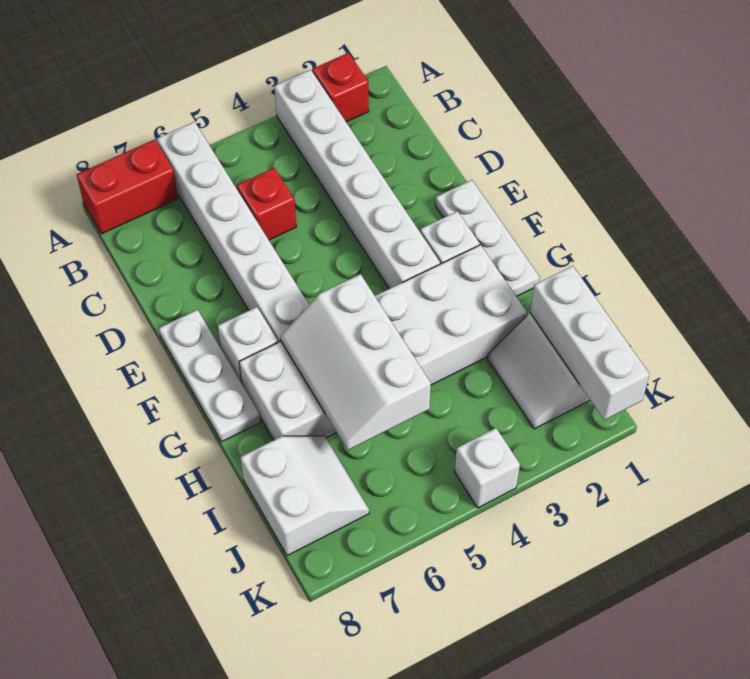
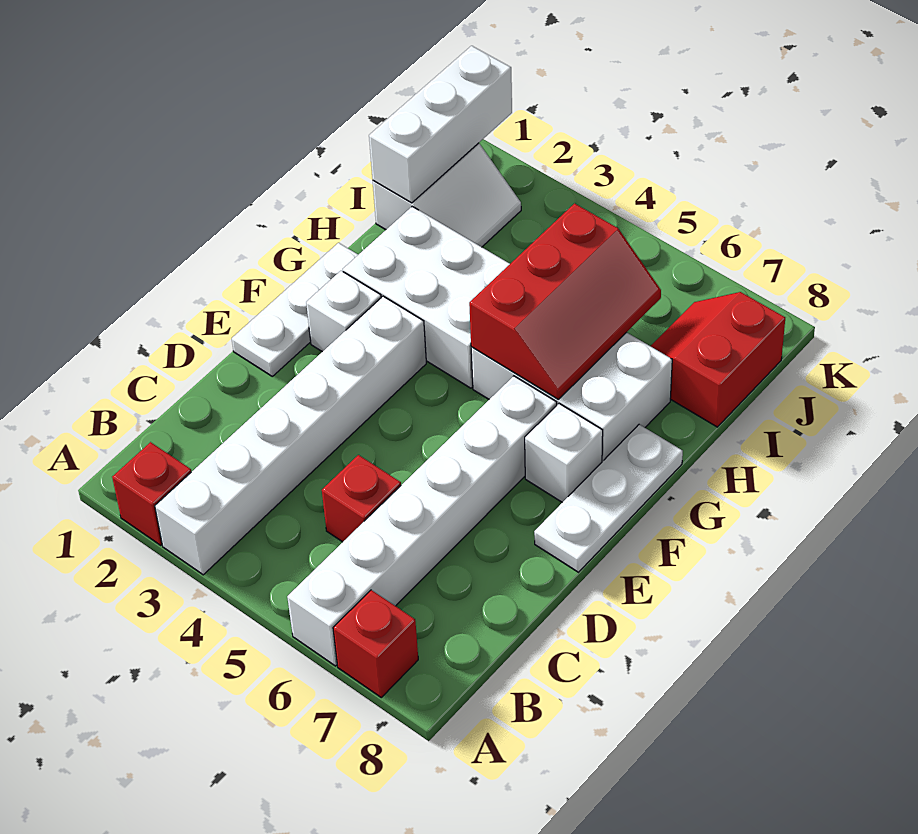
red 1x2 brick [77,139,178,234] -> red 1x1 brick [333,590,418,697]
white 2x3 slope [280,274,431,450] -> red 2x3 slope [469,204,661,399]
white 2x2 slope [240,436,369,556] -> red 2x2 slope [651,292,785,427]
white 1x1 brick [455,428,520,508] -> none

